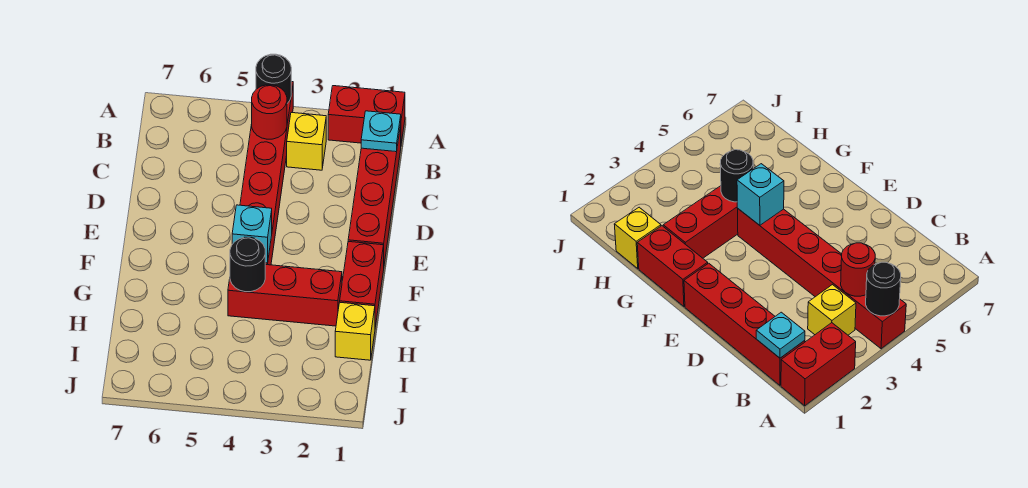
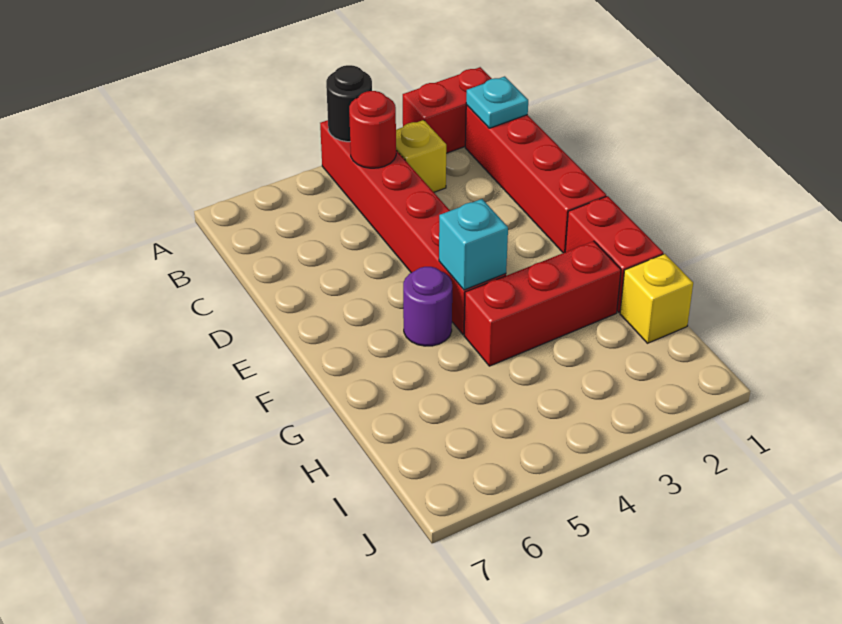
none -> purple 1x1 round brick [403,267,452,346]
black 1x1 round brick [230,237,265,292] -> none

